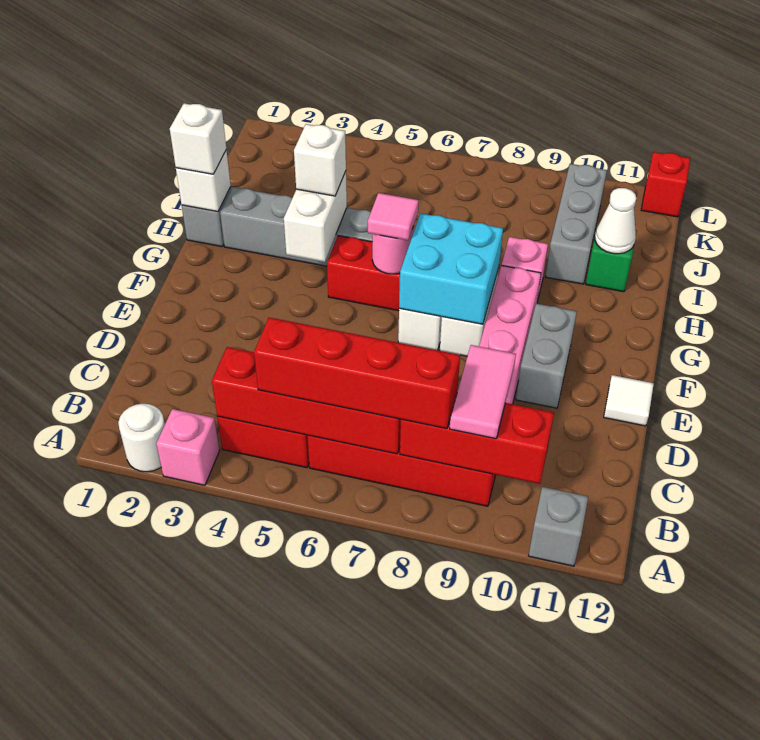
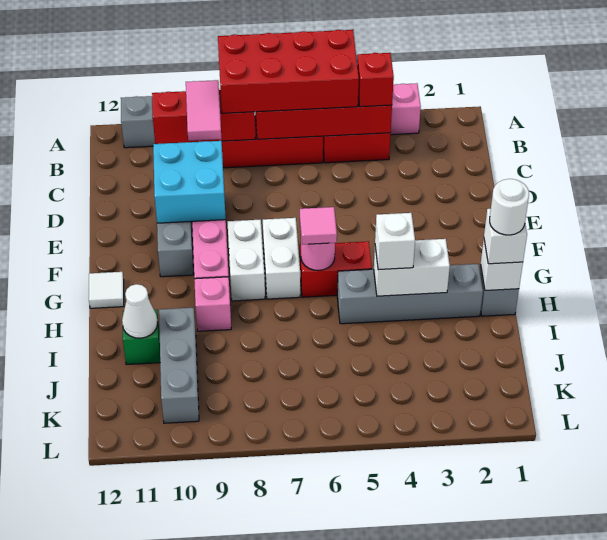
white 1x1 round brick [118,404,165,472] -> white 1x1 round brick moved to [490,179,529,235]
red 1x4 brick [254,318,460,429] -> red 2x4 brick [218,30,359,113]
white 1x1 tile [604,375,654,426] -> white 1x1 tile moved to [89,272,124,308]
cyan 2x2 brick [399,213,503,324] -> cyan 2x2 brick moved to [153,141,226,223]
white 1x2 brick [284,171,347,262] -> white 1x2 brick turned to [374,239,450,296]
red 1x1 brick [641,152,690,217] -> red 1x1 brick moved to [357,53,394,107]

